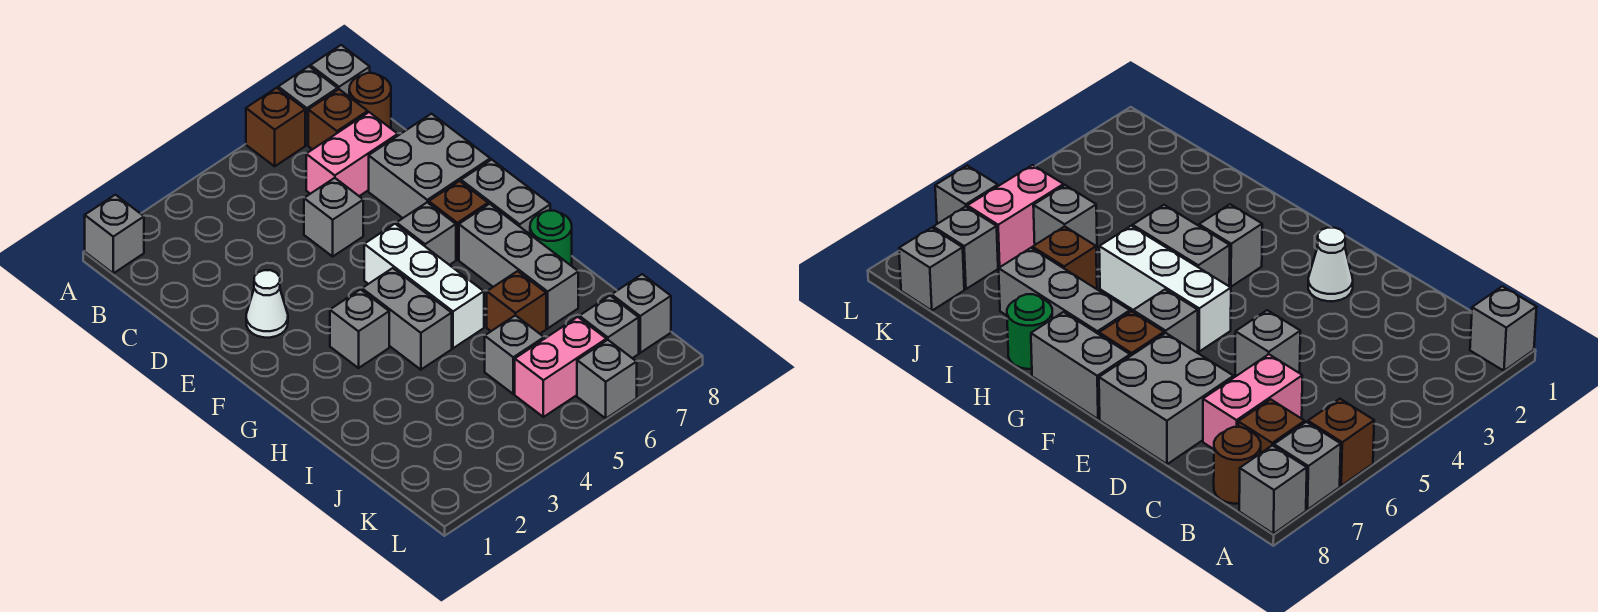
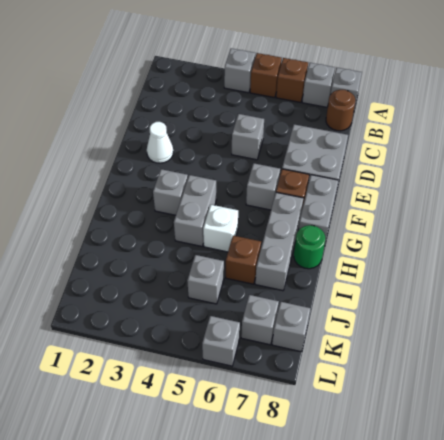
grey 1x1 brick [85,195,144,273] -> grey 1x1 brick moved to [224,48,255,93]
brown 1x1 brick [308,89,368,150] -> brown 1x1 brick moved to [250,53,282,98]
pink 1x2 brick [306,112,398,196] -> none
white 1x3 brick [364,224,484,348] -> white 1x1 brick [203,205,238,252]
pink 1x2 brick [515,317,606,417] -> none

